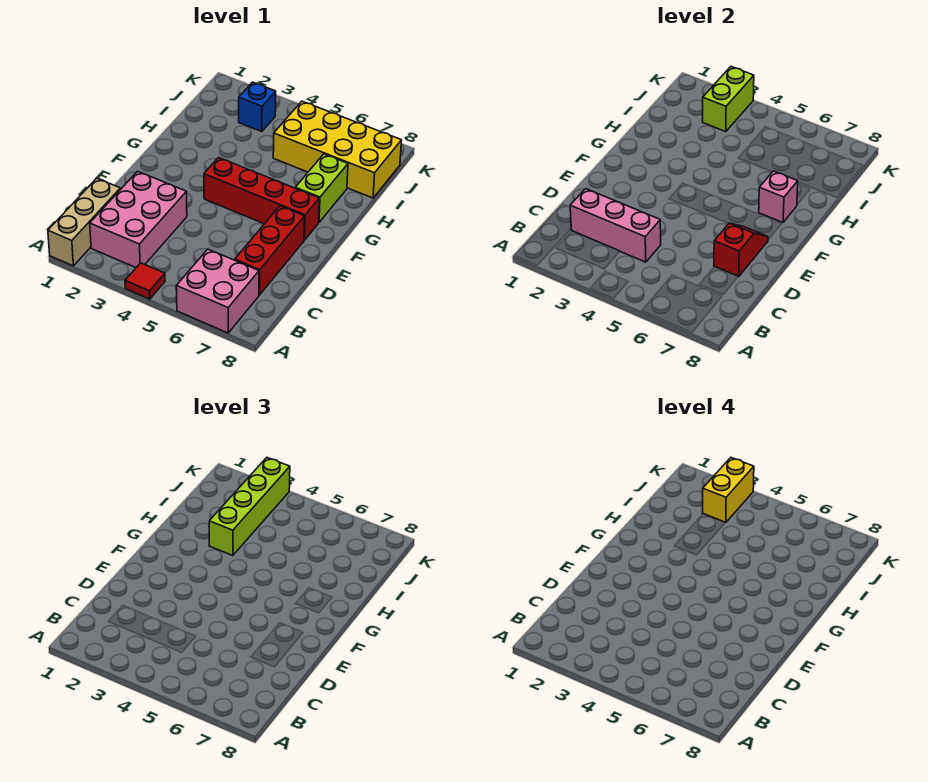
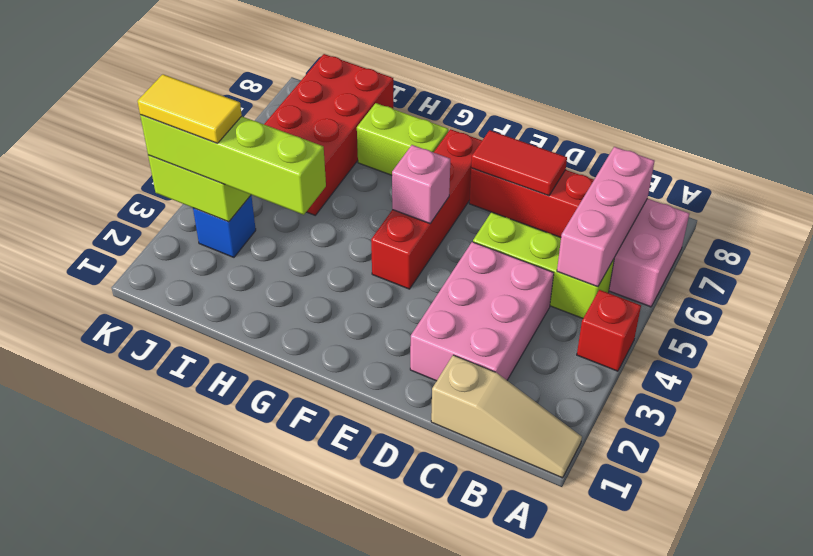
tan 1x3 brick [48,178,120,266] -> tan 1x3 slope [431,355,582,478]
red 1x1 tile [125,263,165,299] -> red 1x1 brick [577,290,641,371]
pink 2x3 brick [90,171,187,268] -> pink 2x3 brick turned to [410,242,554,381]
none -> lime 1x3 brick [473,212,614,318]
pink 1x3 brick [570,189,661,262] -> pink 1x3 brick moved to [557,147,655,287]
red 1x2 slope [714,223,768,277] -> red 1x2 tile [471,130,567,196]
pink 1x1 brick [759,171,798,222] -> pink 1x1 brick moved to [392,145,450,223]
yellow 2x4 brick [273,101,402,198] -> red 2x4 brick [264,54,393,215]
yellow 1x2 brick [703,458,754,523] -> yellow 1x2 tile [137,74,242,143]

